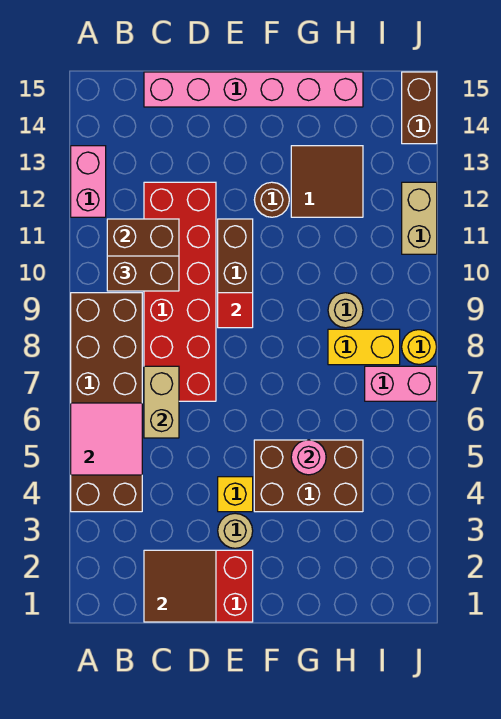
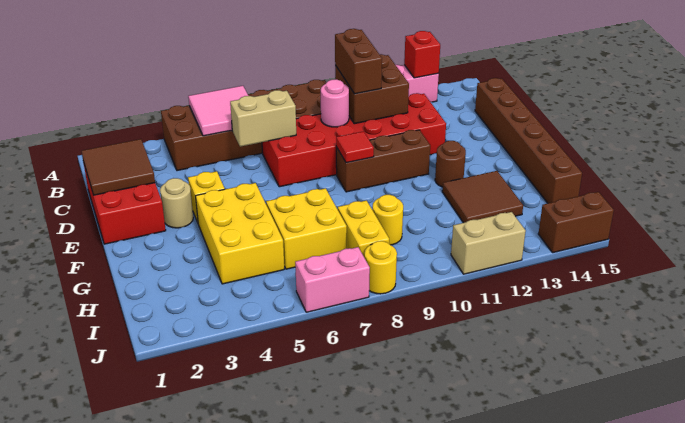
none -> red 1x1 brick [404,31,440,78]
pink 1x6 brick [144,72,363,107] -> brown 1x6 brick [475,78,582,203]
brown 2x3 brick [254,440,363,512] -> yellow 2x3 brick [196,183,284,284]
pink 1x1 round brick [291,440,326,475] -> pink 1x1 round brick moved to [321,79,349,127]
none -> yellow 2x2 brick [266,188,347,269]
tan 1x1 round brick [328,293,363,328] -> yellow 1x1 round brick [372,195,403,245]
pink 1x2 brick [365,366,437,401] -> pink 1x2 brick turned to [295,247,370,312]

